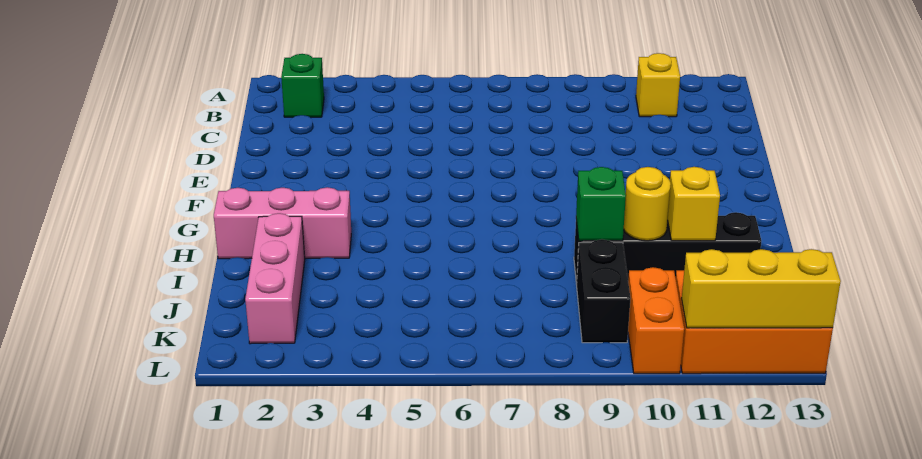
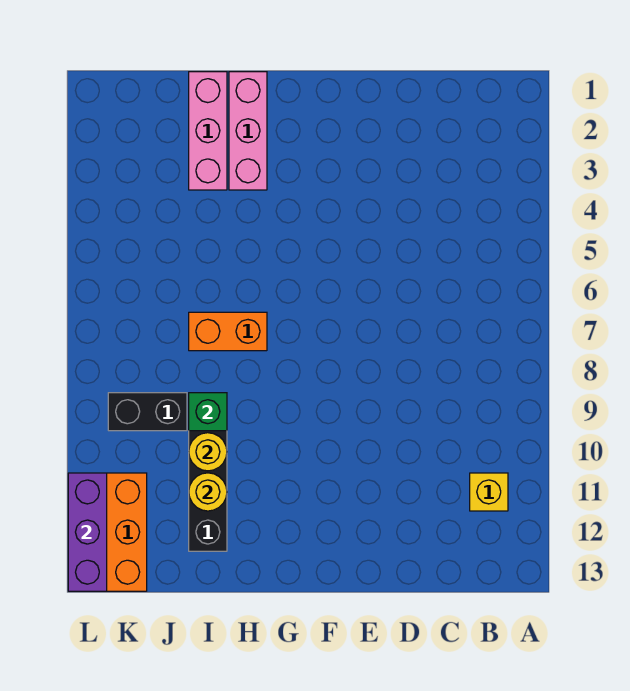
green 1x1 brick [281,54,324,117] -> none
pink 1x3 brick [245,213,305,344] -> pink 1x3 brick turned to [189,72,227,190]
yellow 1x1 brick [668,167,720,241] -> yellow 1x1 round brick [189,473,227,511]
orange 1x2 brick [628,267,684,374] -> orange 1x2 brick moved to [189,312,267,351]
yellow 1x3 brick [682,249,841,328] -> purple 1x3 brick [68,473,107,591]

